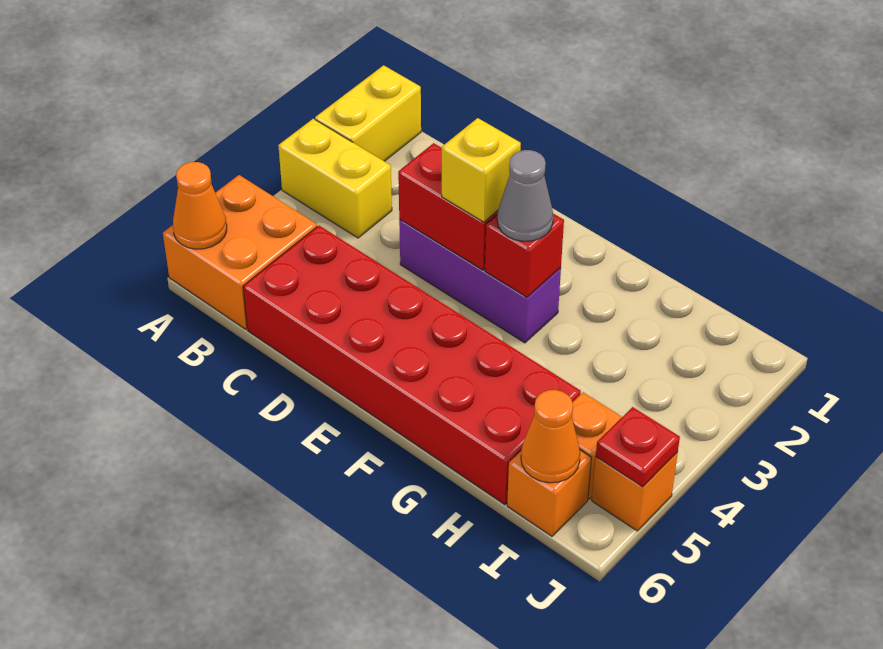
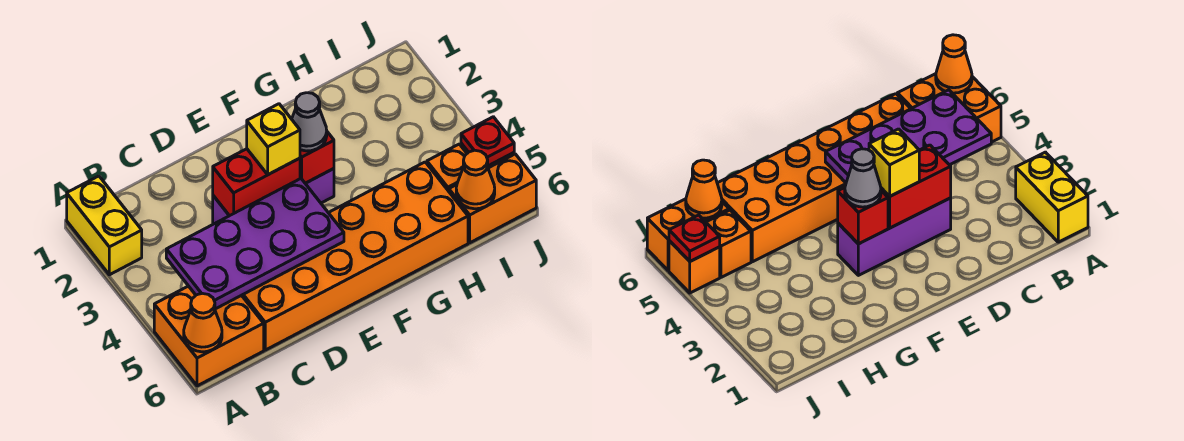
yellow 1x2 brick [278,119,392,238] -> none
none -> purple 2x4 plate [166,179,344,309]
red 2x6 brick [243,226,581,505] -> orange 2x6 brick [242,162,468,350]
orange 1x1 brick [507,450,591,536] -> orange 1x2 brick [449,154,536,243]

